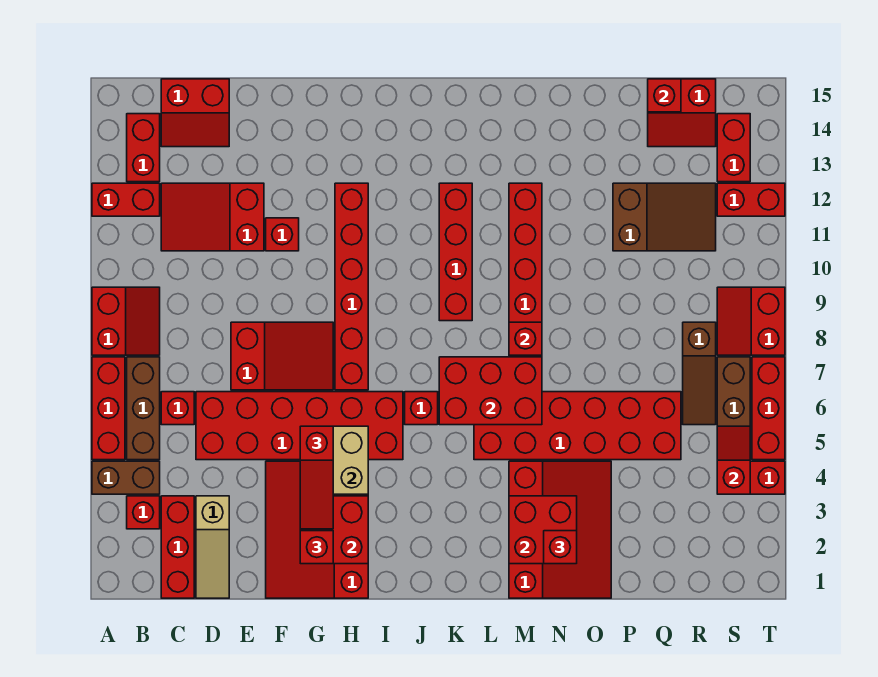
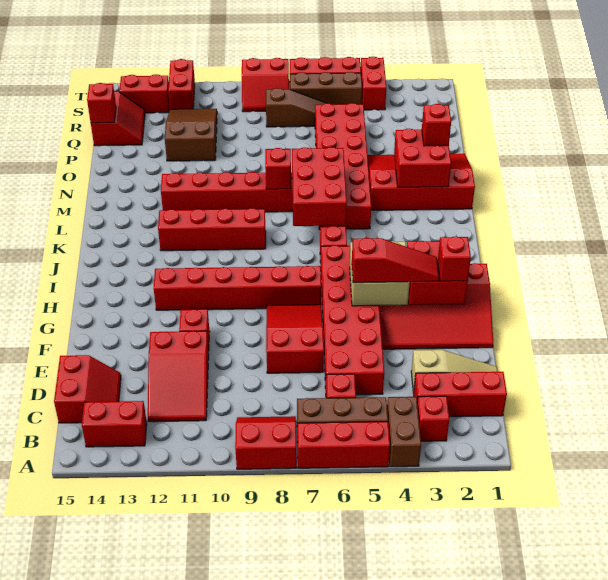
red 1x2 brick [92,183,160,216] -> none
red 1x2 slope [717,426,750,494] -> none

